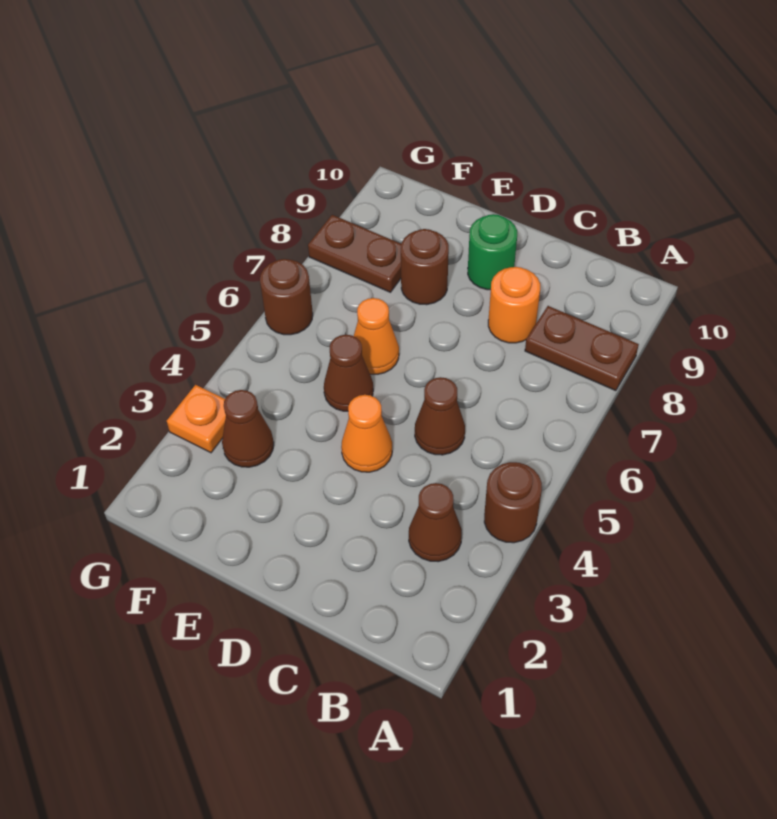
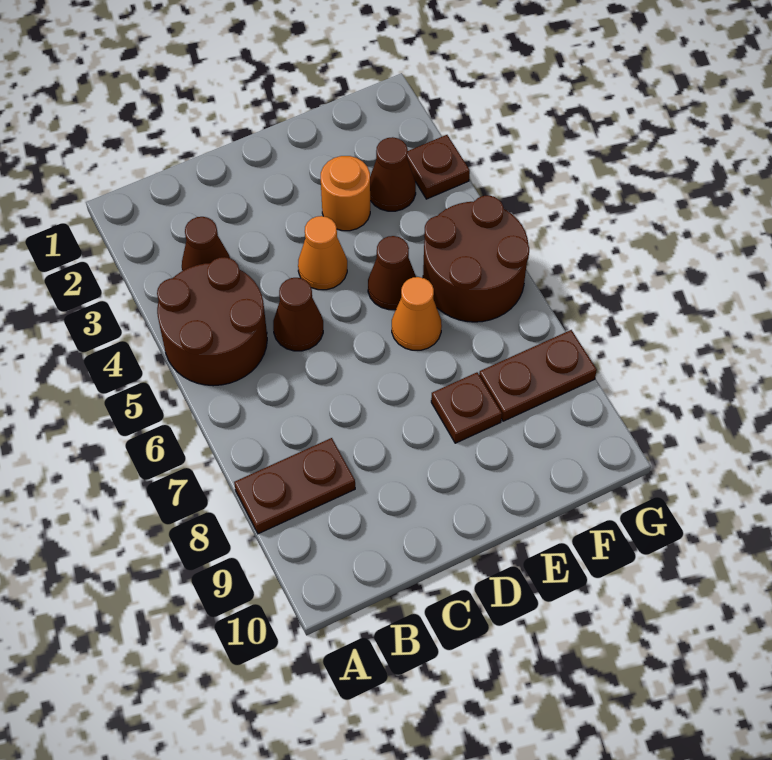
brown 1x1 round brick [484,462,542,543] -> brown 2x2 round brick [157,257,267,386]
orange 1x1 round brick [488,267,540,343] -> orange 1x1 round brick moved to [321,156,370,231]
green 1x1 round brick [468,214,517,290] -> none
brown 1x1 round brick [401,229,449,305] -> brown 1x1 plate [431,373,502,443]
orange 1x1 plate [167,385,226,453] -> brown 1x1 plate [407,135,470,199]
brown 1x1 round brick [260,259,313,335] -> brown 2x2 round brick [423,195,529,322]

